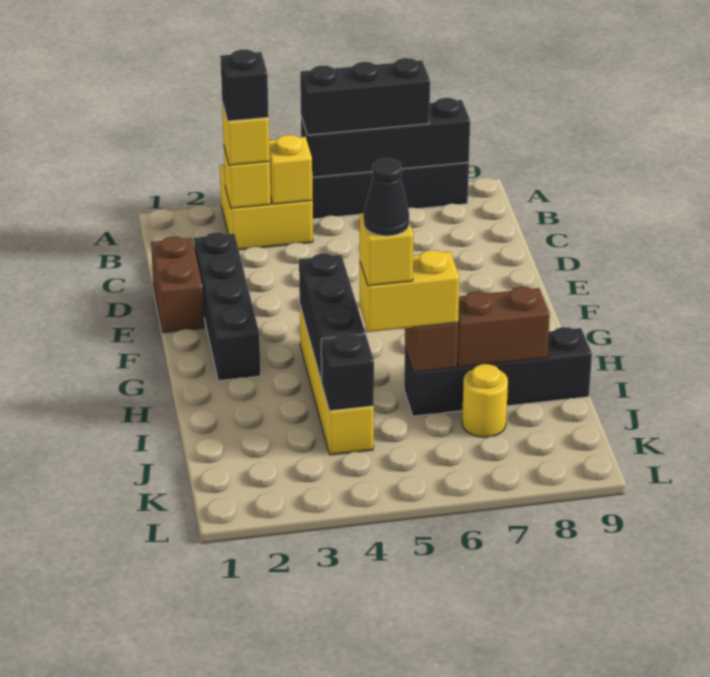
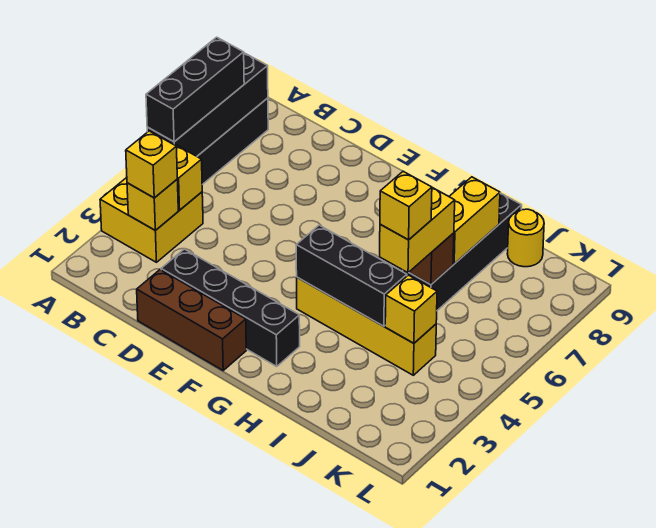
black 1x1 brick [220,49,269,121] -> none
brown 1x2 brick [151,237,204,333] -> brown 1x3 brick [137,270,246,370]
black 1x1 cone [364,158,409,236] -> none
brown 1x2 brick [457,287,550,367] -> yellow 1x2 brick [449,177,500,264]
black 1x1 brick [321,333,374,411] -> yellow 1x1 brick [385,275,437,343]
yellow 1x1 round brick [462,364,508,437] -> yellow 1x1 round brick moved to [507,209,544,267]

